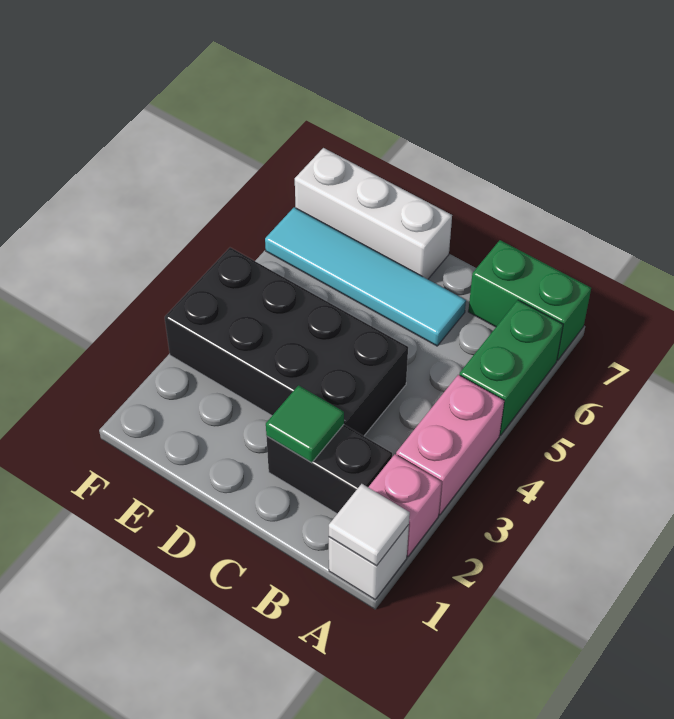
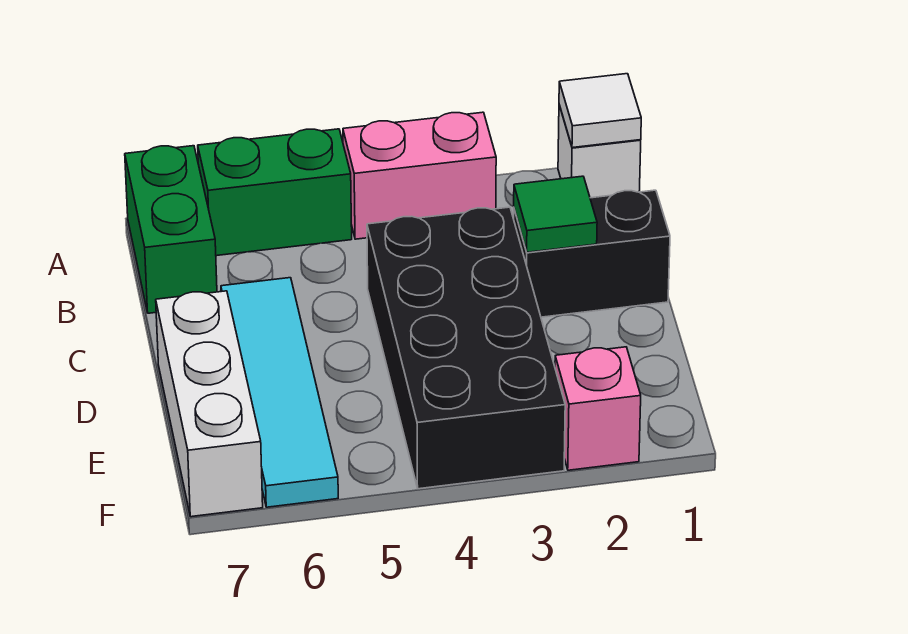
pink 1x1 brick [368,454,442,557] -> pink 1x1 brick moved to [555,347,641,470]
black 1x2 brick [266,425,392,514] -> black 1x2 brick turned to [514,190,670,317]

